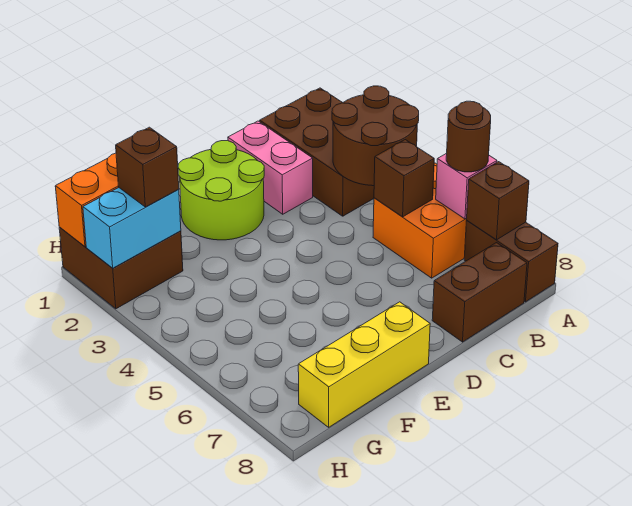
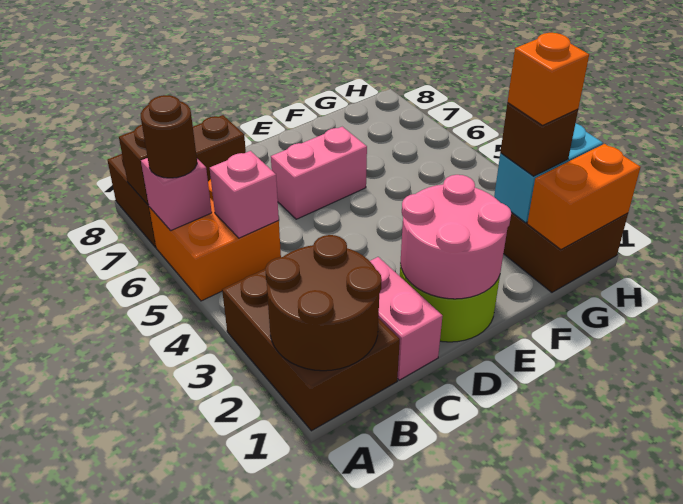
brown 2x2 round brick [332,86,419,186] -> brown 2x2 round brick moved to [265,235,382,371]
brown 1x1 brick [374,140,434,217] -> pink 1x1 brick [210,151,279,238]
none -> pink 2x2 round brick [400,175,511,299]
none -> pink 1x2 brick [271,127,367,219]
yellow 1x3 brick [298,302,430,427] -> none
none -> orange 1x1 brick [508,33,589,125]

